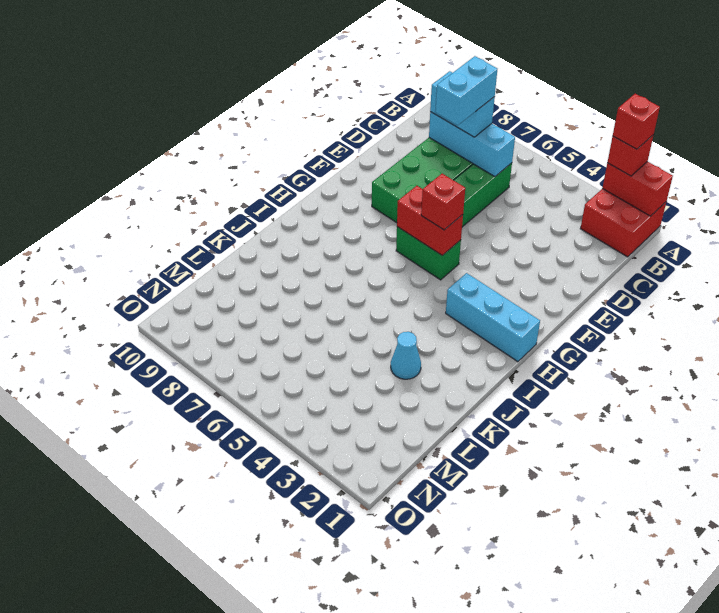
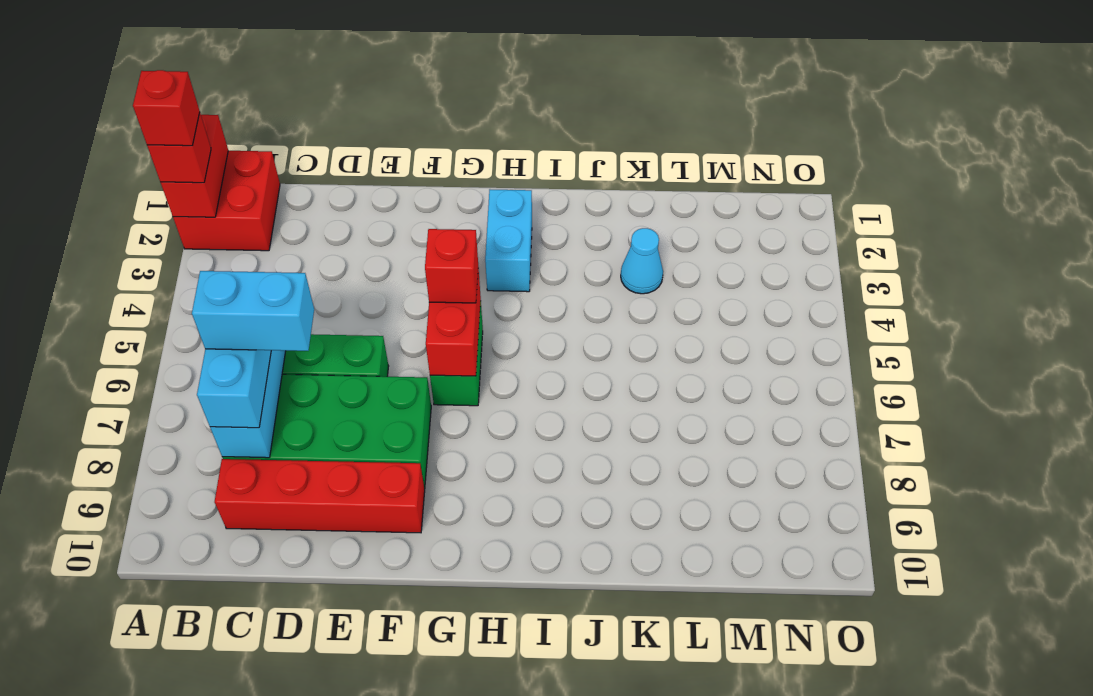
none -> red 1x4 brick [215,459,425,533]
cyan 1x3 brick [446,273,540,362] -> cyan 1x2 brick [485,190,532,292]

